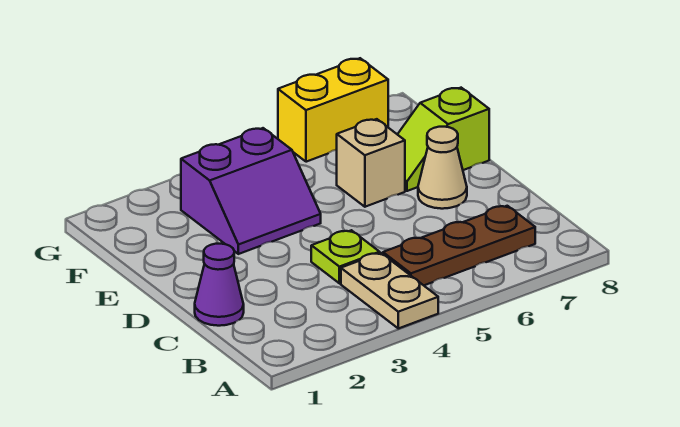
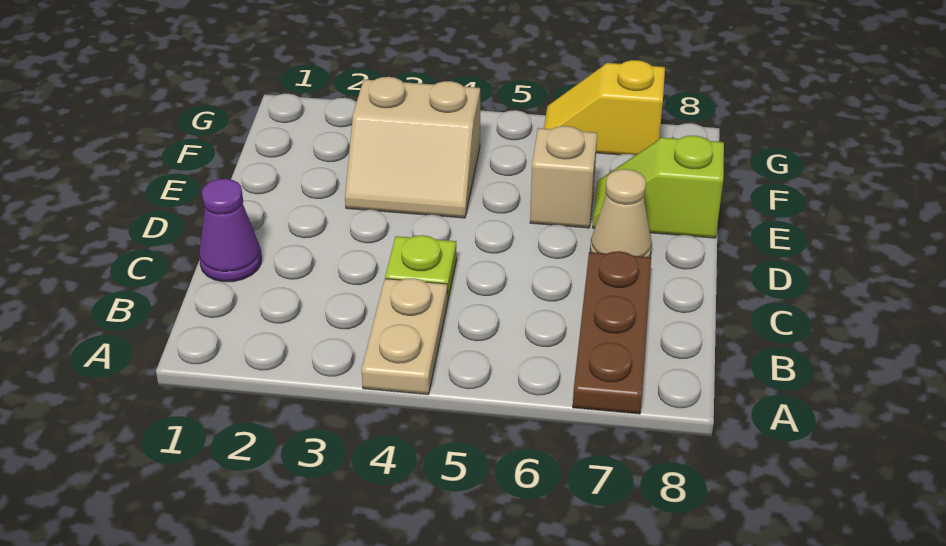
brown 1x3 plate [383,206,535,285] -> brown 1x3 plate turned to [573,251,651,414]
purple 2x2 slope [181,128,321,254] -> tan 2x2 slope [345,77,480,218]
yellow 1x2 brick [278,58,388,162] -> yellow 1x2 slope [544,60,665,155]

